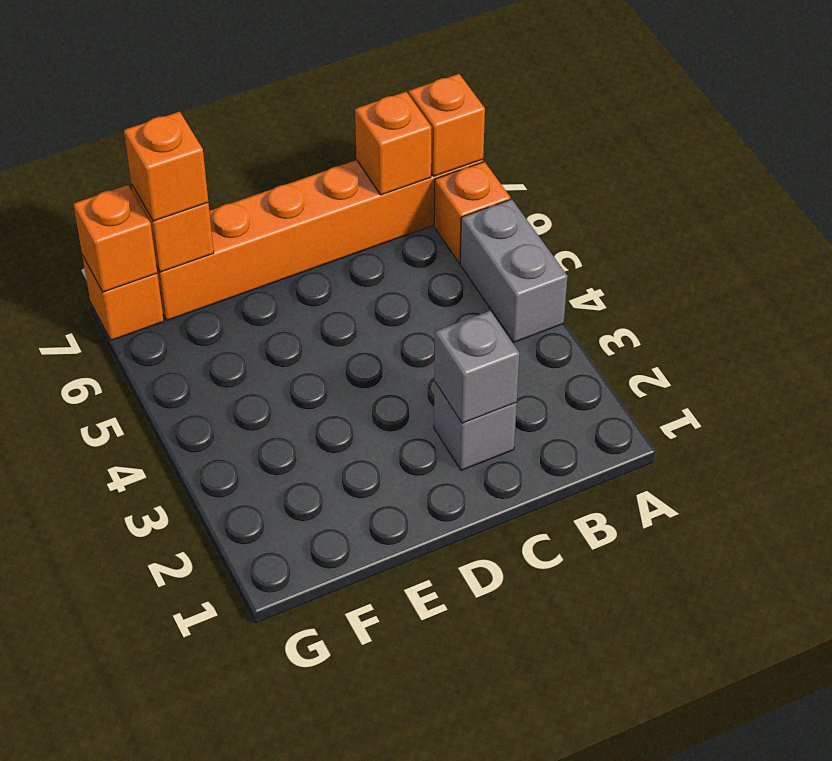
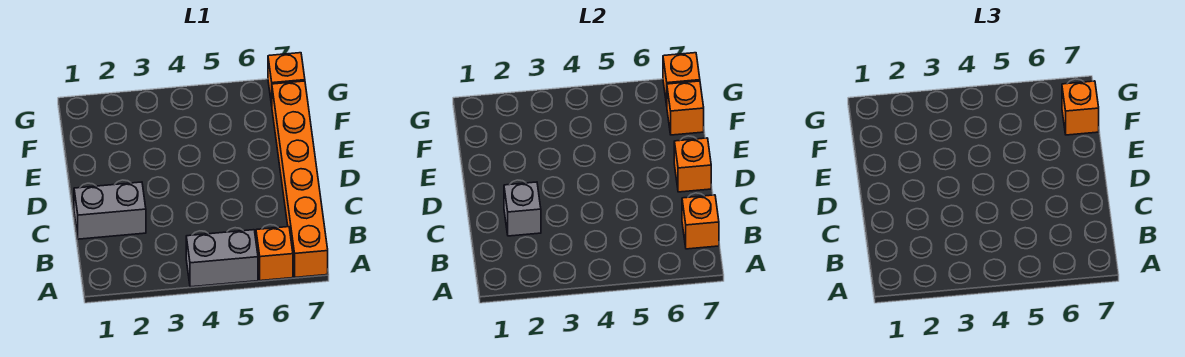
orange 1x1 brick [409,74,485,176] -> orange 1x1 brick moved to [674,138,711,192]
grey 1x1 brick [434,382,517,470] -> grey 1x2 brick [74,182,146,239]

